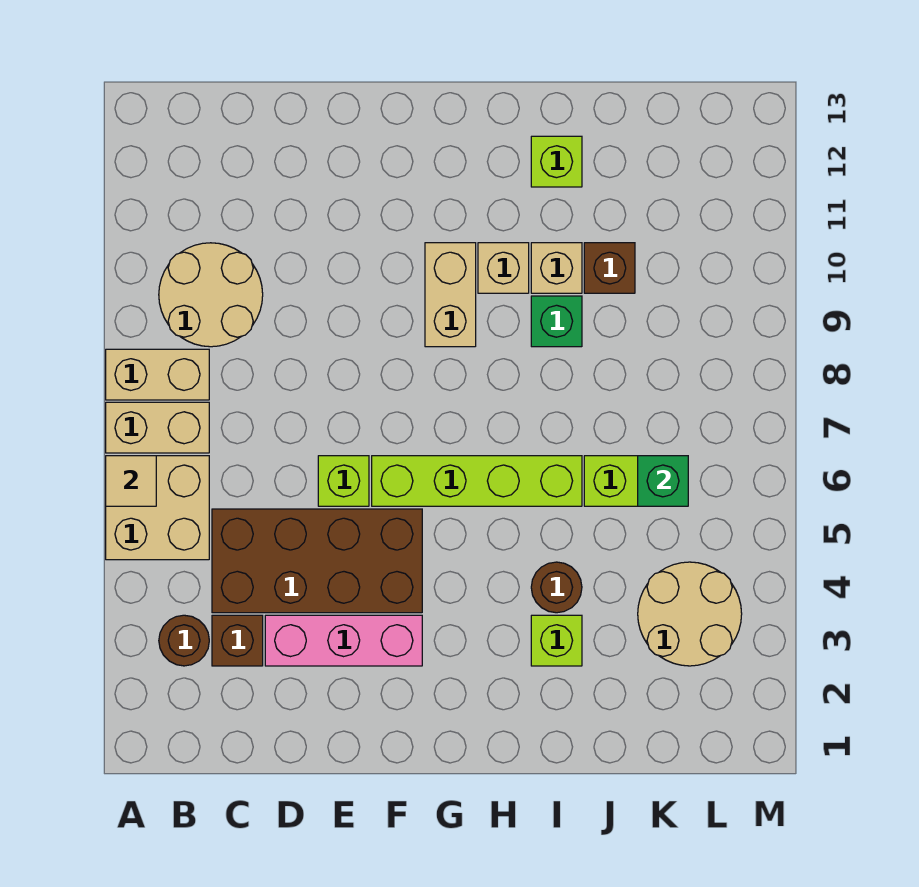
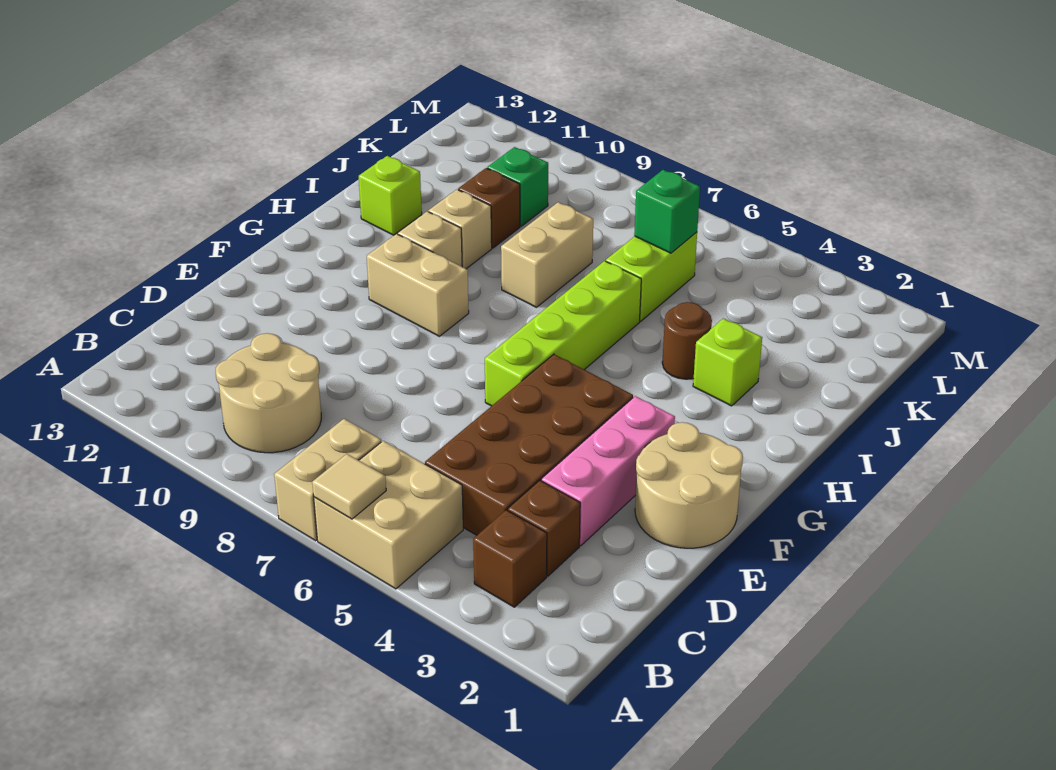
tan 1x2 brick [106,349,209,400] -> tan 1x2 brick moved to [501,202,593,307]
brown 1x1 round brick [159,615,209,666] -> brown 1x1 brick [473,510,547,607]
lime 1x1 brick [318,456,369,506] -> none
green 1x1 brick [531,296,582,347] -> green 1x1 brick moved to [487,147,548,226]
tan 2x2 round brick [638,562,742,666] -> tan 2x2 round brick moved to [635,422,743,548]

